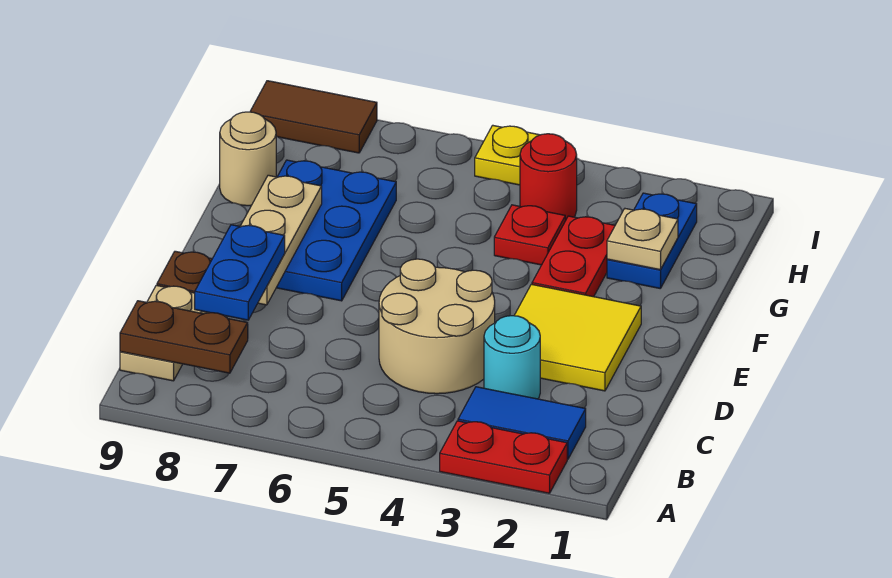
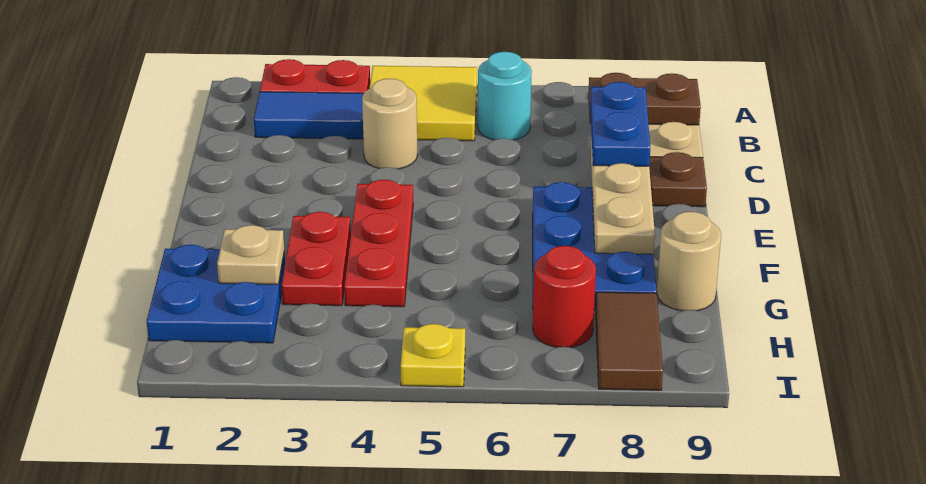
cyan 1x1 round brick [484,316,540,399] -> cyan 1x1 round brick moved to [478,52,532,140]
tan 2x2 round brick [379,259,495,394] -> tan 1x1 round brick [362,79,418,169]
yellow 2x2 tile [514,284,641,391] -> yellow 2x2 tile moved to [370,66,477,141]
blue 1x2 plate [607,193,697,288] -> blue 2x2 plate [147,245,285,343]
red 1x1 plate [494,205,565,265] -> red 1x3 plate [344,180,413,307]
red 1x1 round brick [520,134,577,221] -> red 1x1 round brick moved to [533,246,596,347]
brown 1x2 tile [250,81,377,153] -> brown 1x2 tile turned to [596,292,663,390]

